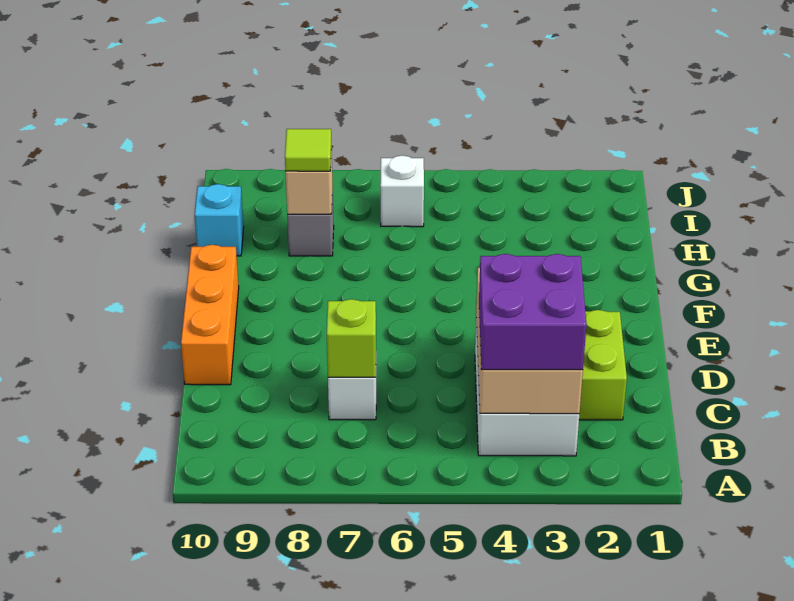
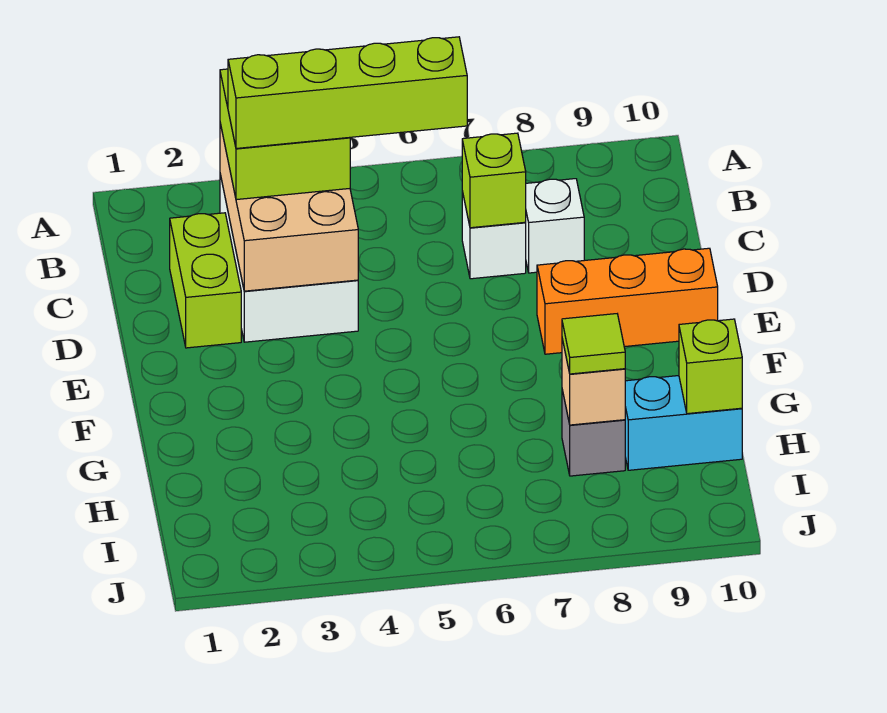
purple 2x2 brick [479,254,586,370] -> lime 2x2 brick [220,69,350,200]
none -> lime 1x4 brick [228,37,467,149]
orange 1x3 brick [181,245,239,385] -> orange 1x3 brick turned to [537,248,718,354]
cyan 1x1 brick [195,184,244,256] -> cyan 1x2 brick [625,376,742,470]
none -> lime 1x1 brick [679,319,742,414]
white 1x1 brick [380,155,424,227] -> white 1x1 brick moved to [526,179,584,273]

